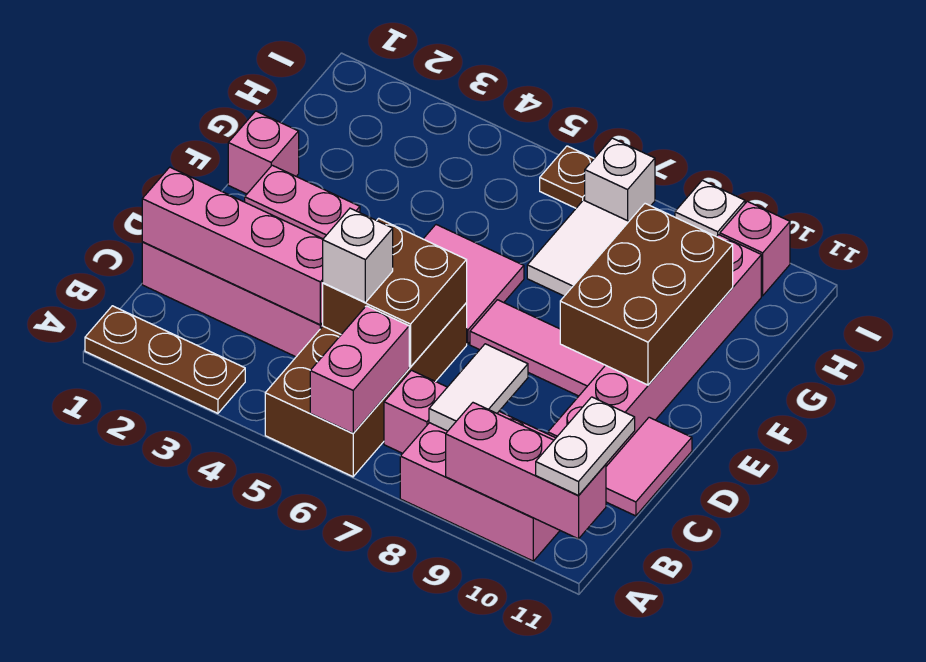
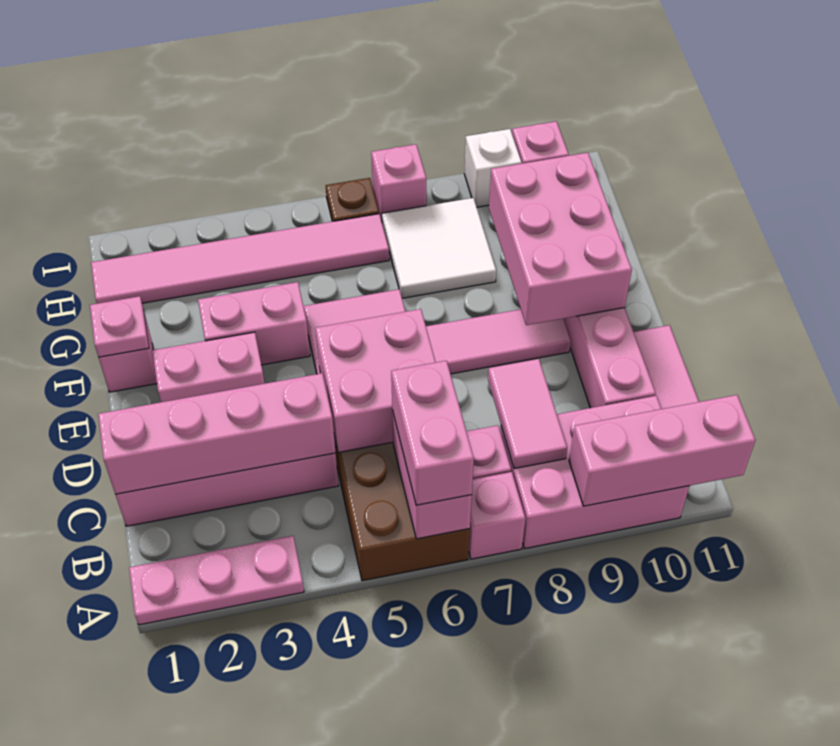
brown 1x3 plate [85,306,245,413] -> pink 1x3 plate [129,536,304,625]
none -> pink 1x2 brick [391,361,474,505]
none -> pink 1x1 brick [469,472,525,559]
white 1x2 plate [536,397,635,495] -> none
white 1x2 tile [429,344,528,431] -> pink 1x2 tile [488,359,567,469]
brown 2x2 brick [323,218,467,367] -> pink 2x2 brick [315,309,436,452]
white 1x1 brick [323,208,393,302] -> none
brown 2x3 brick [560,204,733,385] -> pink 2x3 brick [489,153,632,325]
none -> pink 1x1 plate [90,296,149,357]
none -> pink 1x2 brick [198,282,310,365]
none -> pink 1x6 tile [91,214,389,304]
white 1x1 brick [585,138,655,221] -> pink 1x1 brick [371,144,426,221]

